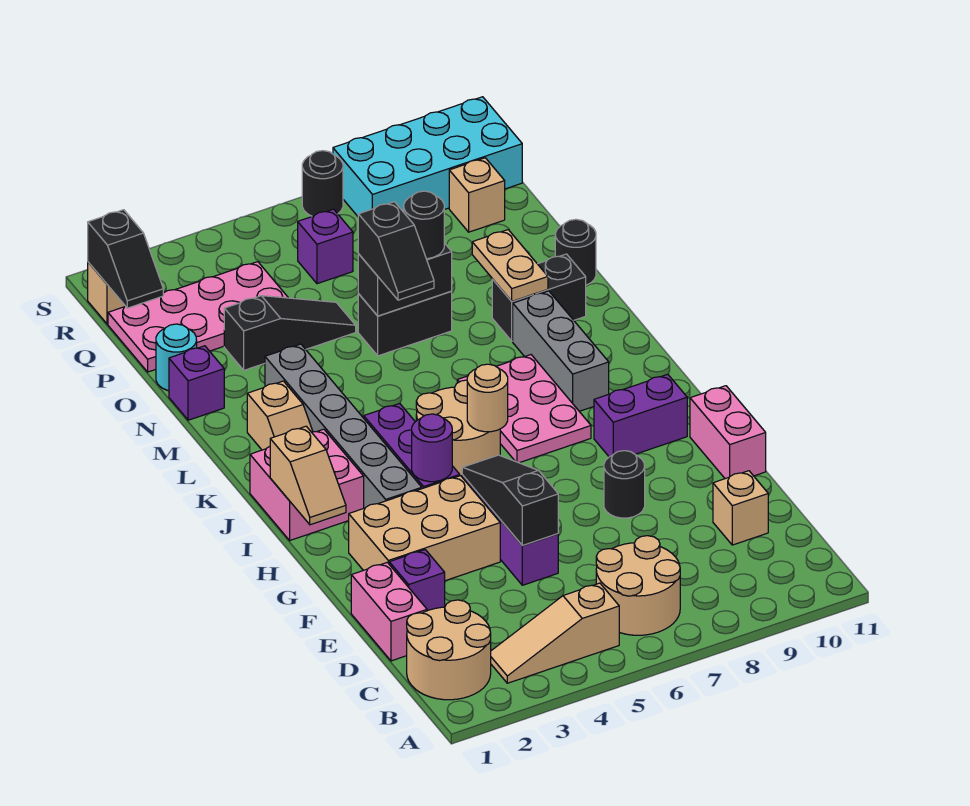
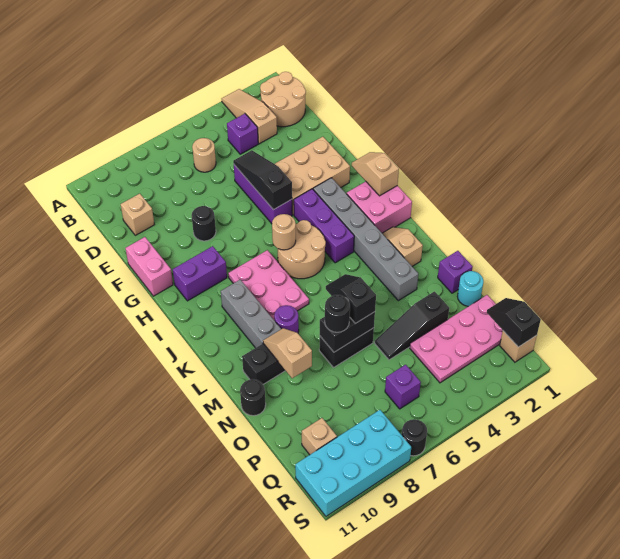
tan 1x3 slope [491,583,619,683] -> tan 1x3 slope turned to [222,89,277,144]
tan 2x2 round brick [596,536,680,635] -> tan 1x1 round brick [192,138,216,172]
pink 1x2 brick [351,562,427,661] -> none
purple 1x1 brick [389,550,445,611] -> purple 1x1 brick moved to [227,114,258,154]
black 1x3 slope [462,455,558,545] -> black 1x3 slope turned to [233,150,292,210]
purple 1x1 round brick [412,414,452,482] -> purple 1x1 round brick moved to [274,305,299,333]
tan 1x2 plate [472,230,548,301] -> tan 1x2 slope [263,328,312,378]

